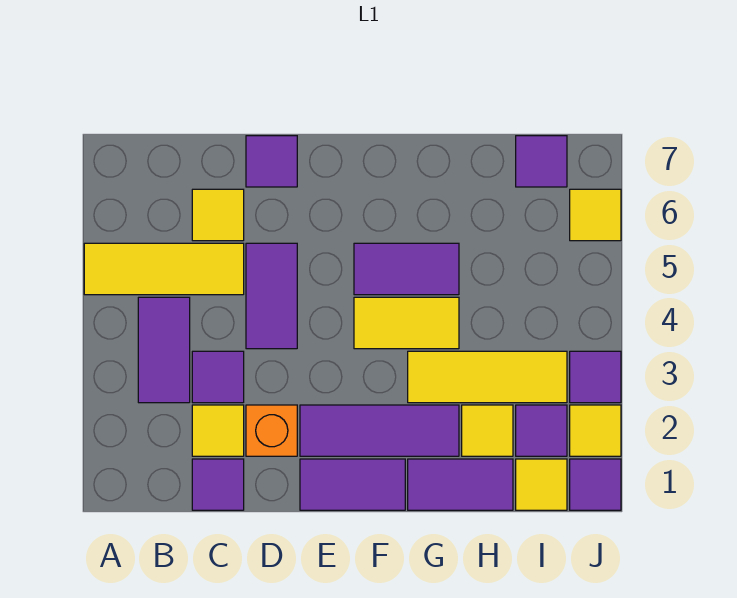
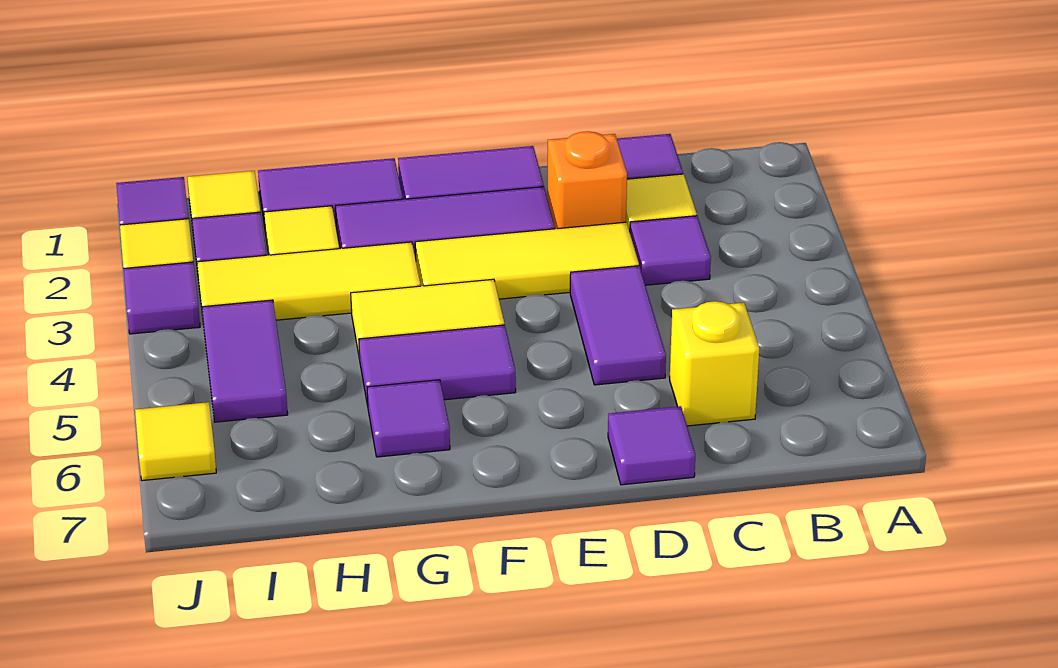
yellow 1x3 tile [84,243,244,295] -> yellow 1x3 tile moved to [415,222,639,299]
purple 1x2 tile [138,297,190,403] -> purple 1x2 tile moved to [202,300,288,422]
yellow 1x1 tile [192,189,244,241] -> yellow 1x1 brick [670,301,759,426]
purple 1x1 tile [516,136,567,187] -> purple 1x1 tile moved to [367,380,450,457]

